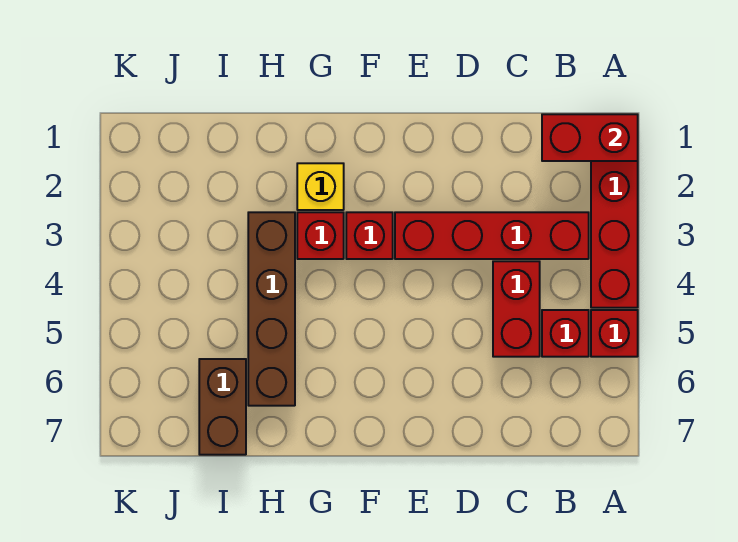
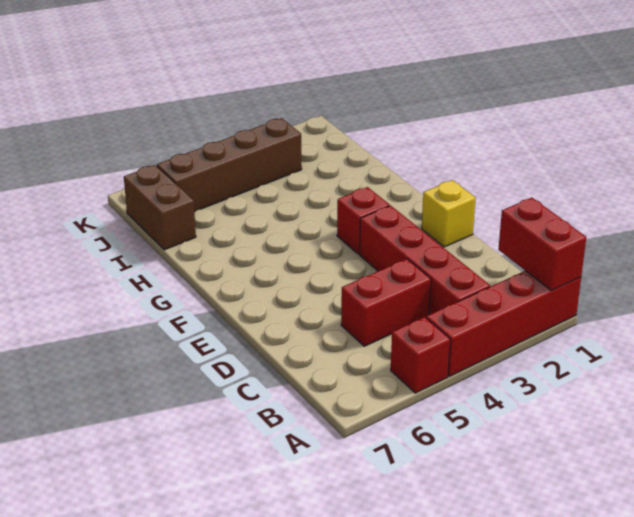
red 1x1 brick [542,310,589,357] -> none
yellow 1x1 brick [297,163,344,210] -> yellow 1x1 brick moved to [422,180,476,247]
red 1x1 brick [297,212,344,259] -> none
brown 1x4 brick [248,212,295,406] -> brown 1x4 brick moved to [157,118,302,212]
brown 1x2 brick [199,359,246,455] -> brown 1x2 brick turned to [124,165,196,250]

